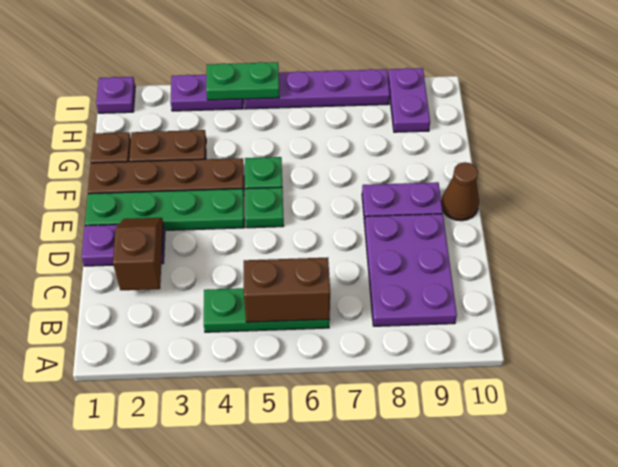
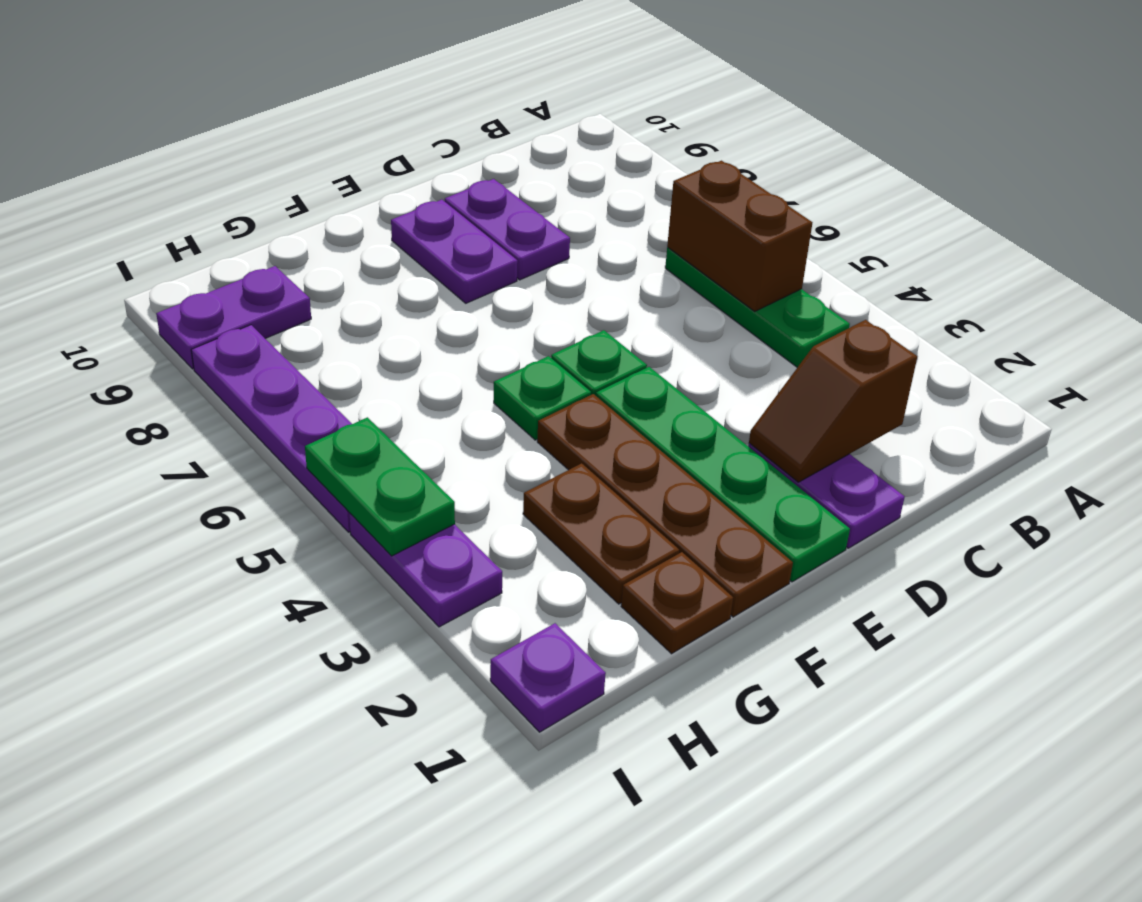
purple 2x3 plate [365,214,457,326] -> purple 1x2 plate [445,179,570,280]
brown 1x1 cone [441,162,479,221] -> none

